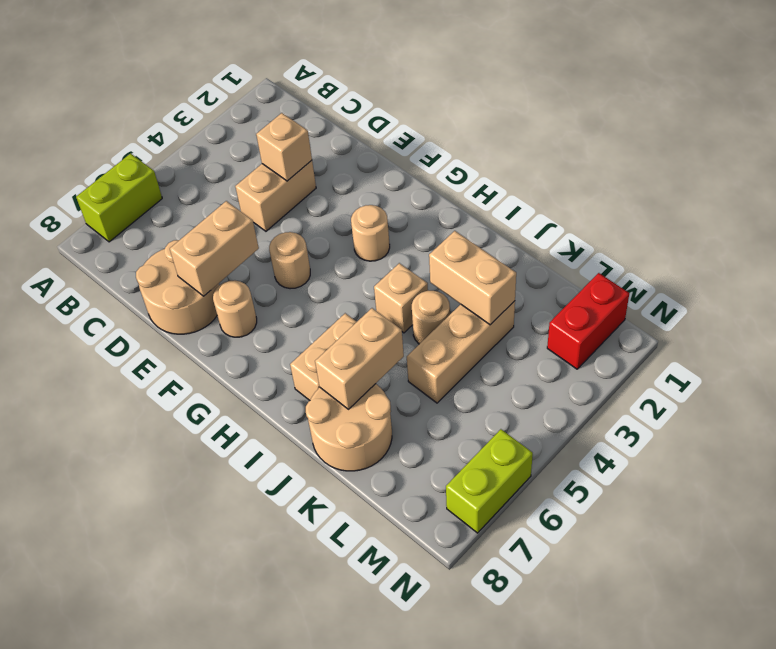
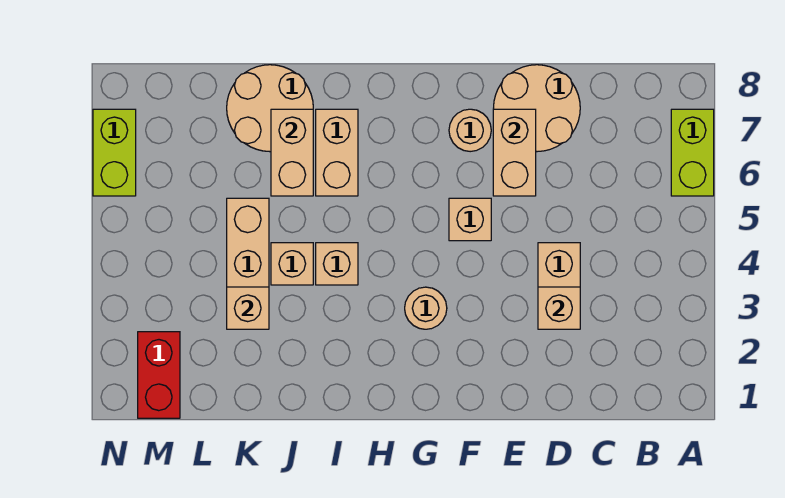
tan 1x1 round brick [269,232,310,289] -> tan 1x1 brick [449,198,491,241]
tan 1x2 brick [429,231,516,325] -> tan 1x1 brick [227,287,269,329]
tan 1x1 round brick [412,291,450,344] -> tan 1x1 brick [271,243,313,285]

